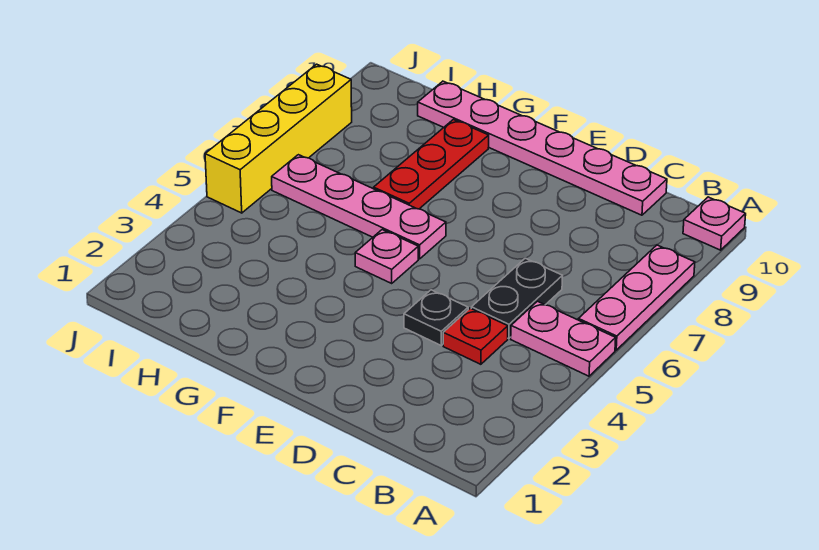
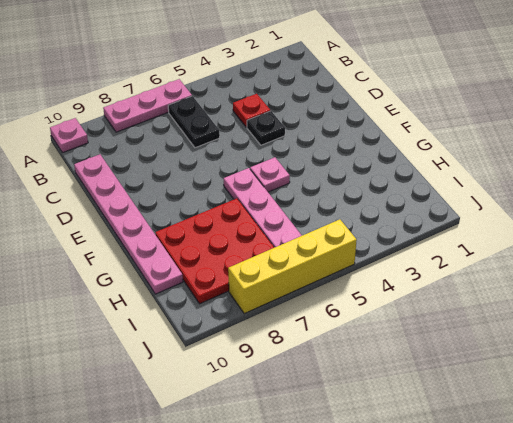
pink 1x2 plate [511,301,616,376] -> none
black 1x2 plate [471,258,562,339] -> black 1x2 plate turned to [168,96,220,148]
red 1x3 plate [374,120,489,209] -> red 3x3 plate [155,198,274,304]

